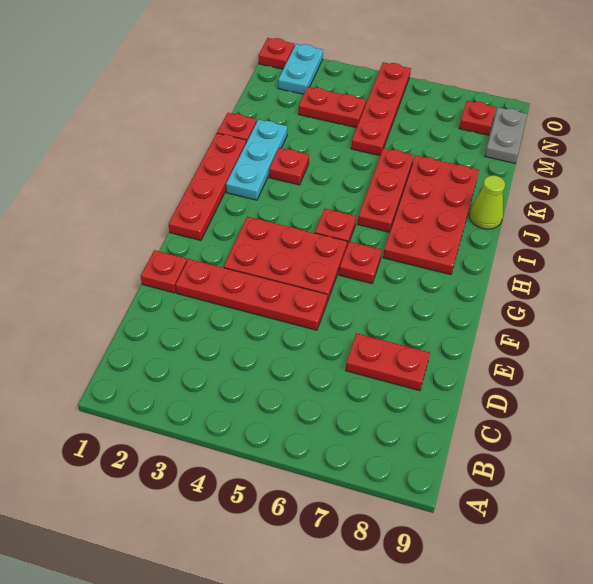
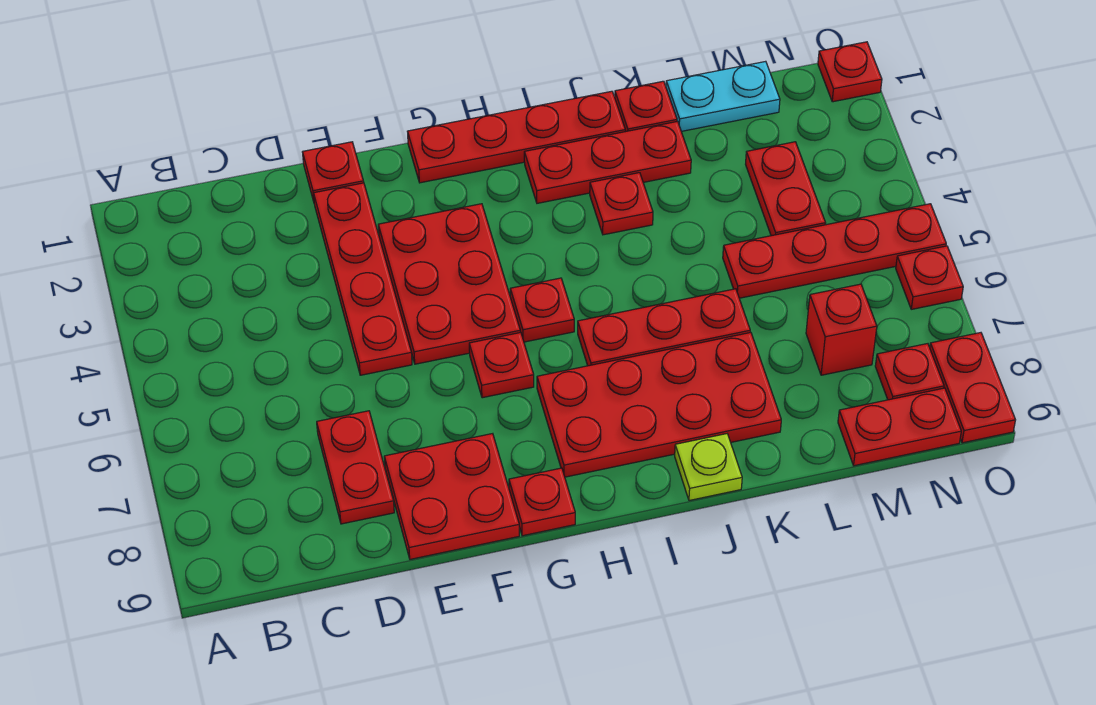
none -> red 2x2 plate [384,434,519,559]
none -> red 1x1 plate [509,468,575,536]
cyan 1x3 plate [226,119,287,200] -> red 1x3 plate [524,121,691,203]
lime 1x1 cone [469,176,505,229] -> lime 1x1 plate [675,434,742,501]
none -> red 1x1 brick [806,284,877,375]
grey 1x2 plate [485,107,527,163] -> red 1x2 plate [838,388,961,466]
cyan 1x2 plate [278,44,323,94] -> cyan 1x2 plate moved to [666,61,780,131]
none -> red 1x1 plate [896,246,963,309]
none -> red 1x2 plate [930,333,1015,443]

